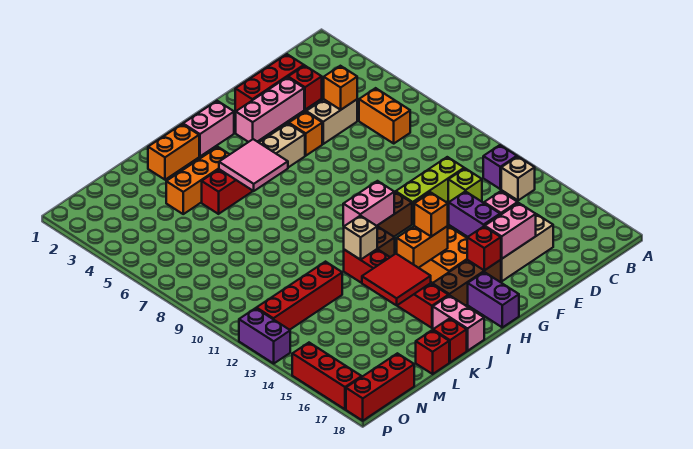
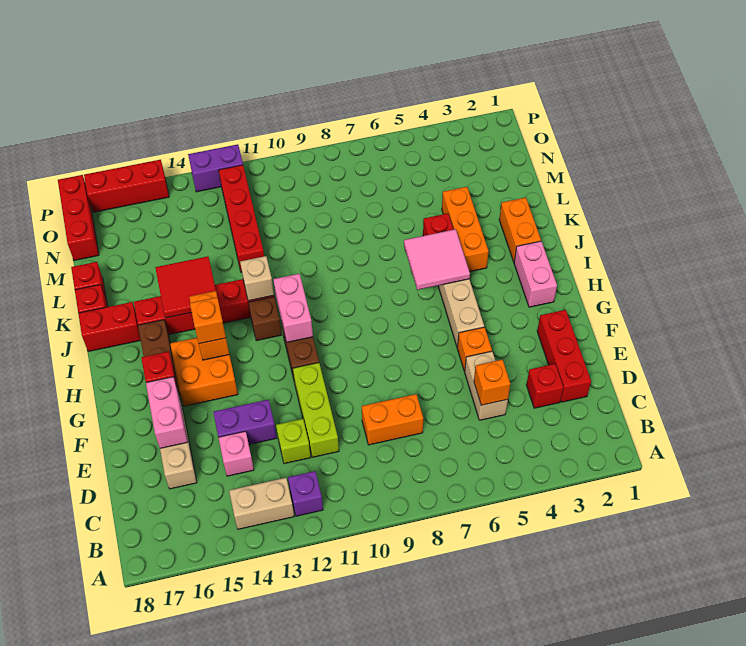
tan 1x1 brick [501,156,535,200] -> tan 1x2 brick [229,478,294,529]
orange 1x2 brick [359,88,410,143] -> orange 1x2 brick moved to [362,394,423,445]
pink 1x3 brick [236,77,304,142] -> none
purple 1x2 brick [468,272,519,327] -> none
pink 1x2 brick [433,295,484,351] -> red 1x2 brick [78,302,141,352]

